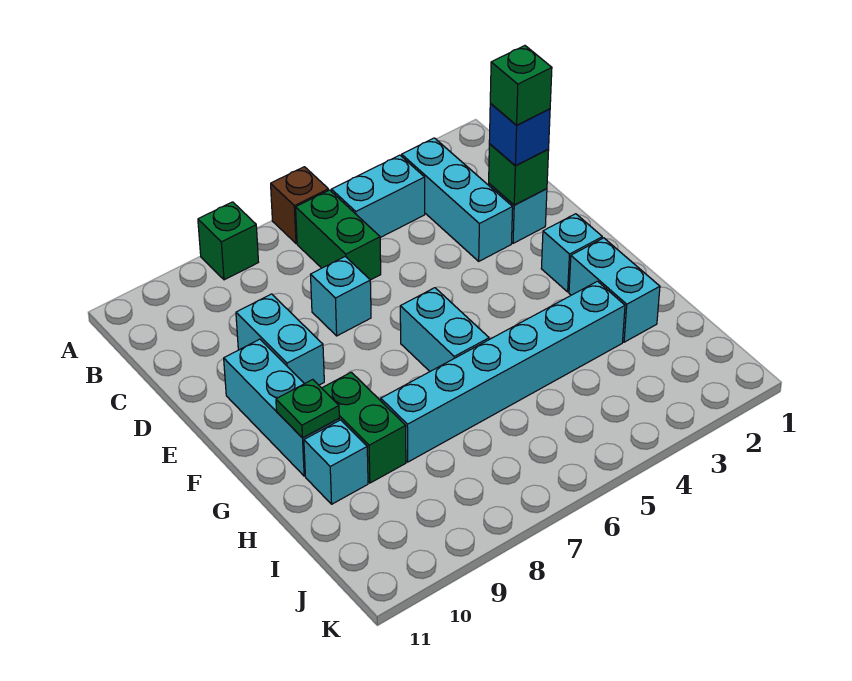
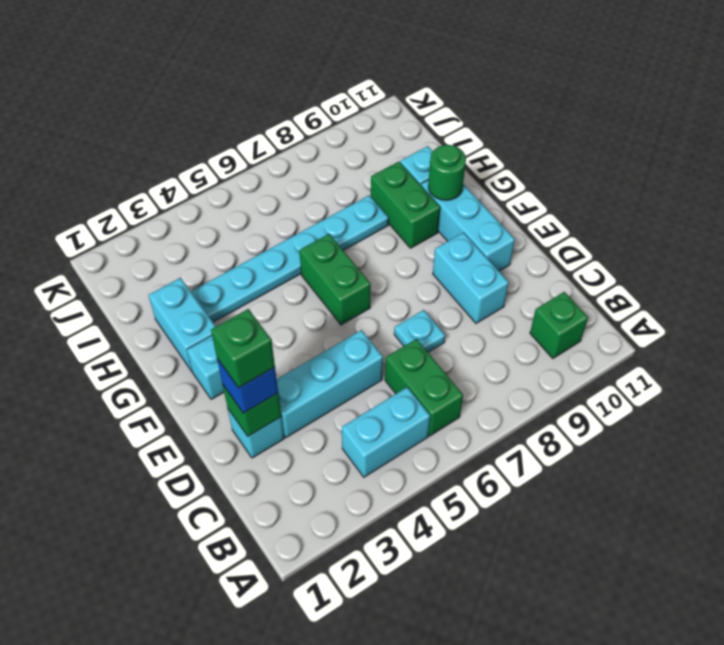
brown 1x1 brick [271,167,328,244] -> none
green 1x1 brick [198,202,258,280] -> green 1x1 brick moved to [530,292,588,358]
cyan 1x3 brick [402,138,513,261] -> cyan 1x3 brick turned to [277,330,383,437]
cyan 1x1 brick [310,257,371,336] -> cyan 1x1 plate [394,310,445,352]
cyan 1x2 brick [400,288,489,371] -> green 1x2 brick [299,234,371,325]
green 1x1 plate [276,380,339,438] -> green 1x1 round brick [428,145,466,200]
cyan 1x6 brick [381,281,625,462] -> cyan 1x6 plate [191,195,389,322]

